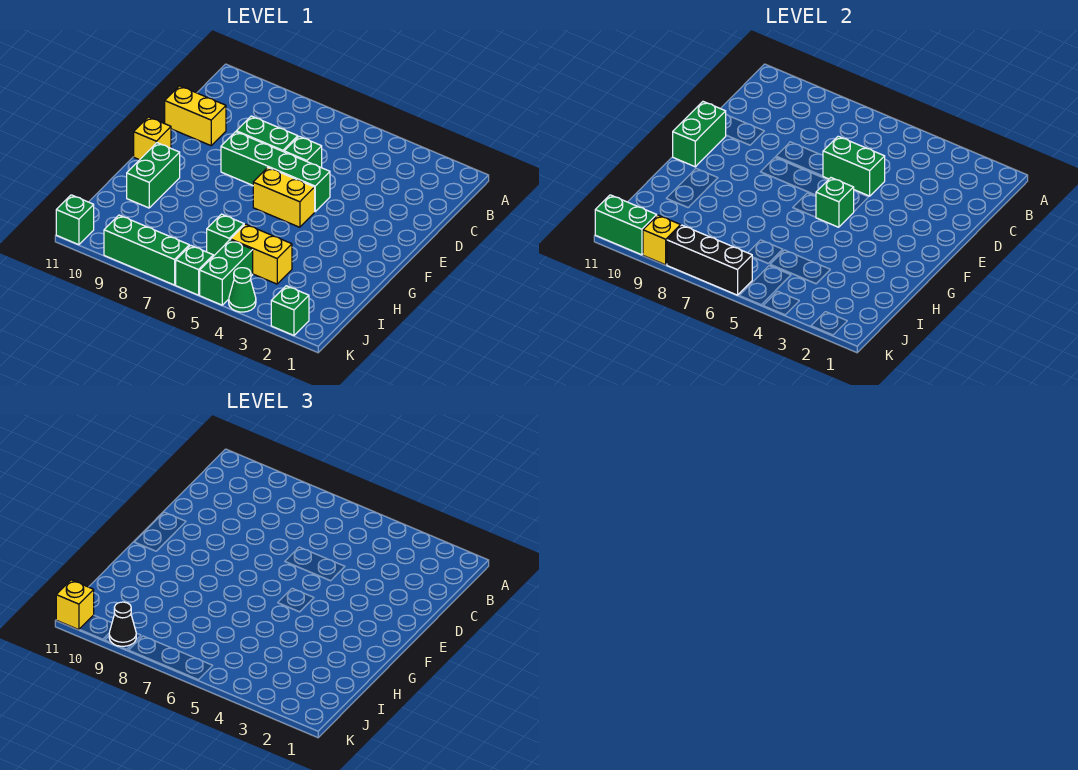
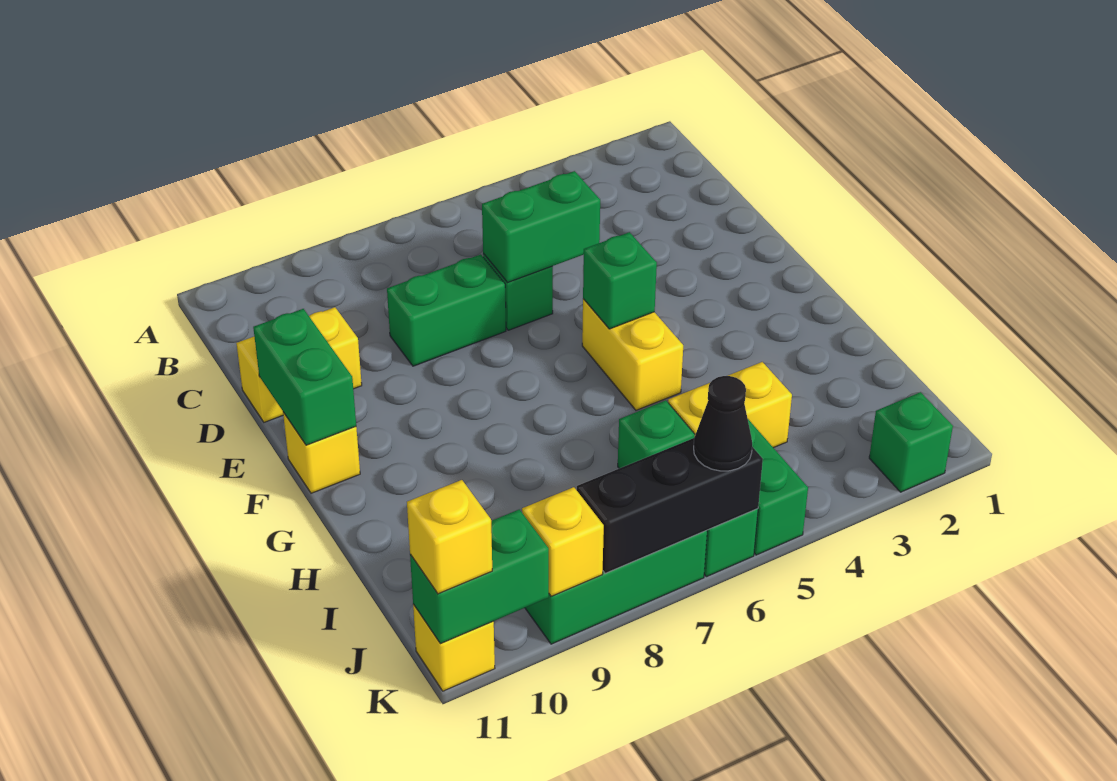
green 1x4 brick [221,132,330,212] -> none
yellow 1x2 brick [253,168,315,227] -> yellow 1x2 brick turned to [582,299,683,410]
green 1x2 brick [127,143,180,208] -> none
green 1x1 cone [229,268,256,312] -> none
black 1x1 cone [109,602,136,646] -> black 1x1 cone moved to [694,376,752,471]
green 1x1 brick [56,195,94,245] -> yellow 1x1 brick [413,604,495,691]

